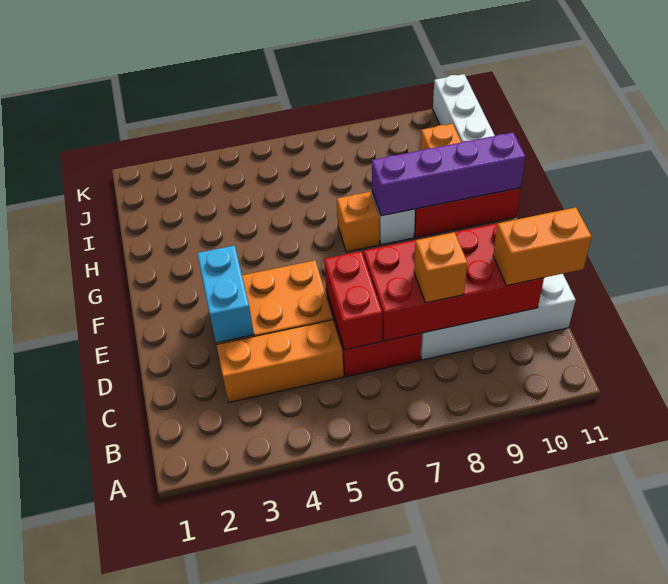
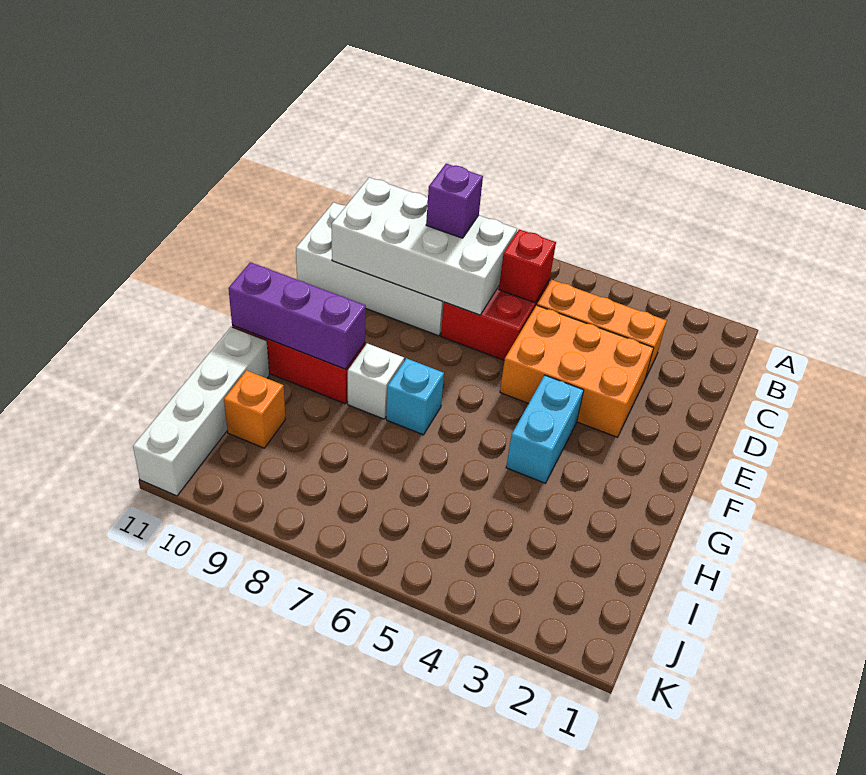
red 1x2 brick [324,251,382,350] -> red 1x1 brick [499,229,556,303]
red 2x4 brick [364,219,544,341] -> white 2x4 brick [332,178,517,315]
orange 1x1 brick [414,232,467,303] -> purple 1x1 brick [426,164,483,238]
orange 1x2 brick [493,207,592,286] -> none
cyan 1x2 brick [197,245,254,343] -> cyan 1x2 brick moved to [506,375,584,483]
orange 1x1 brick [337,192,379,252] -> cyan 1x1 brick [386,358,444,435]
purple 1x4 brick [372,133,526,216] -> purple 1x3 brick [228,262,366,369]

